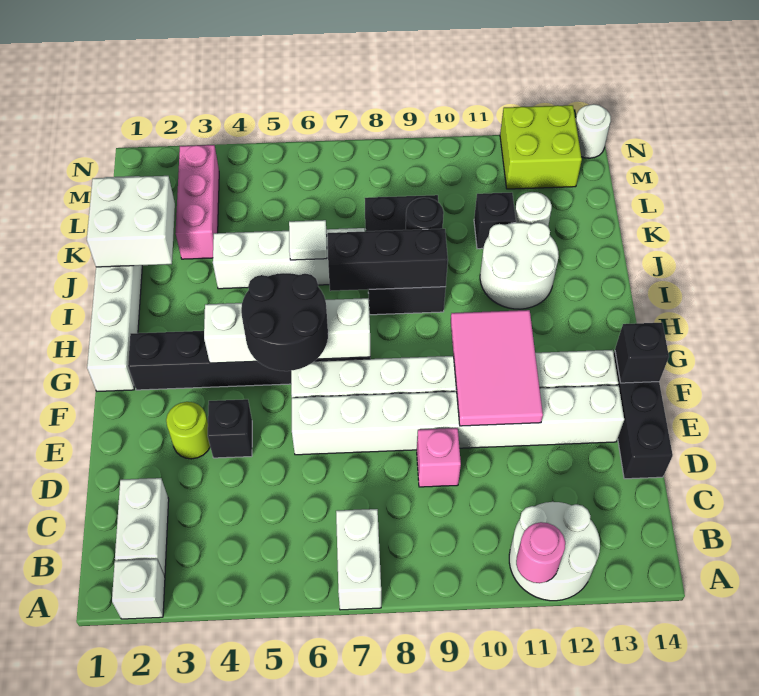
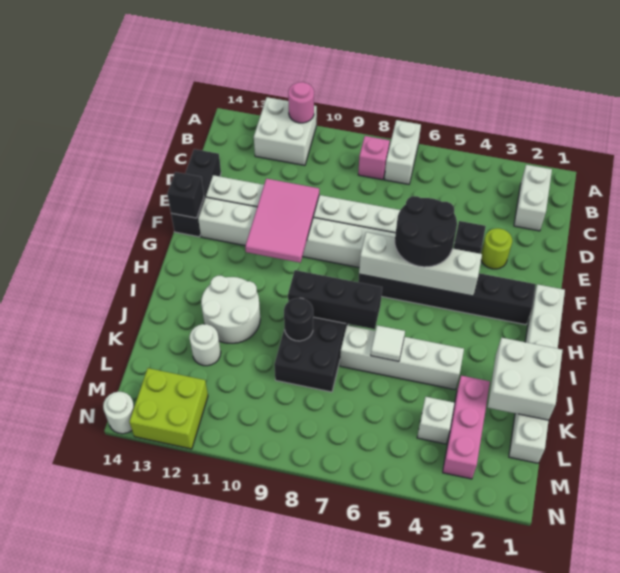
white 1x1 brick [112,559,165,619] -> white 1x1 brick moved to [417,397,455,444]
white 2x2 round brick [509,502,600,601] -> white 2x2 brick [254,97,317,165]
pink 1x1 brick [417,428,461,487] -> pink 1x1 brick moved to [358,136,390,180]
black 1x1 brick [474,192,516,249] -> none

